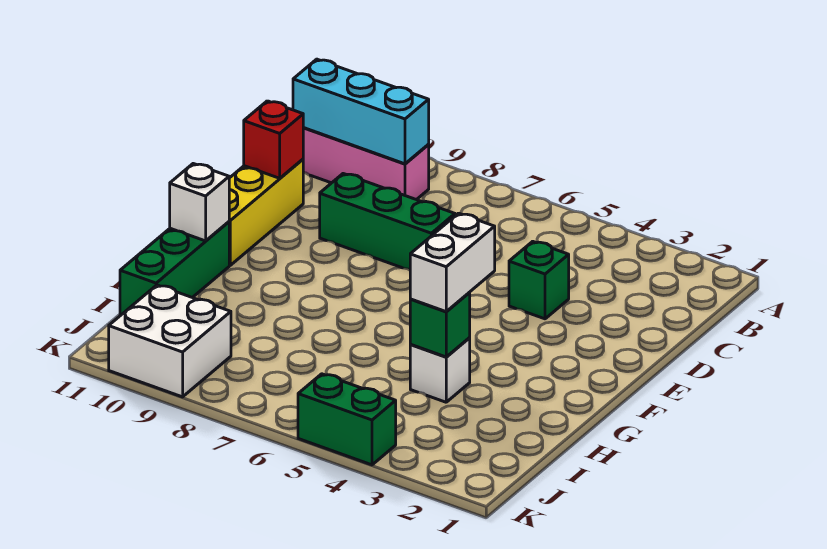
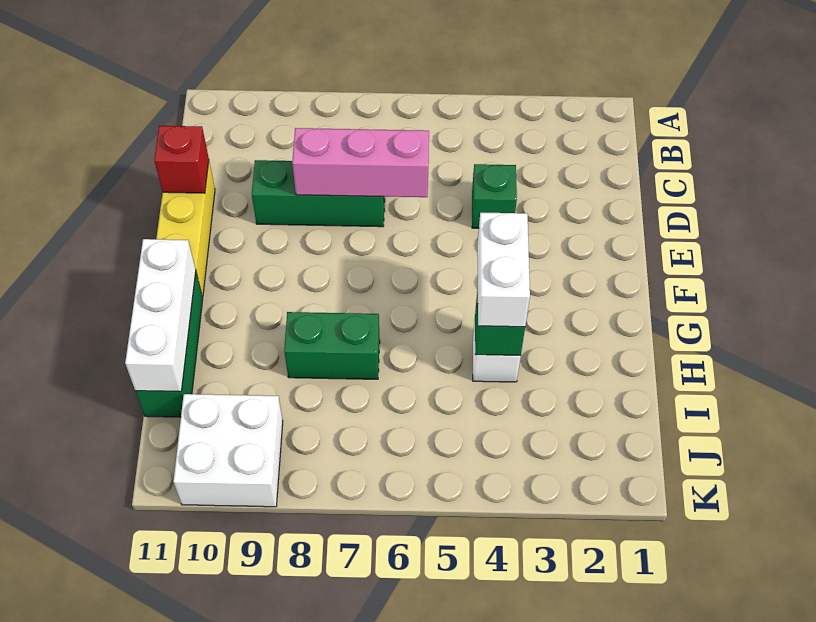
pink 1x3 brick [303,128,429,200] -> pink 1x3 brick moved to [292,128,429,197]
cyan 1x3 brick [293,59,429,164] -> none
white 1x1 brick [170,164,229,241] -> white 1x3 brick [125,239,196,392]
green 1x2 brick [298,374,396,465] -> green 1x2 brick moved to [284,312,380,379]

